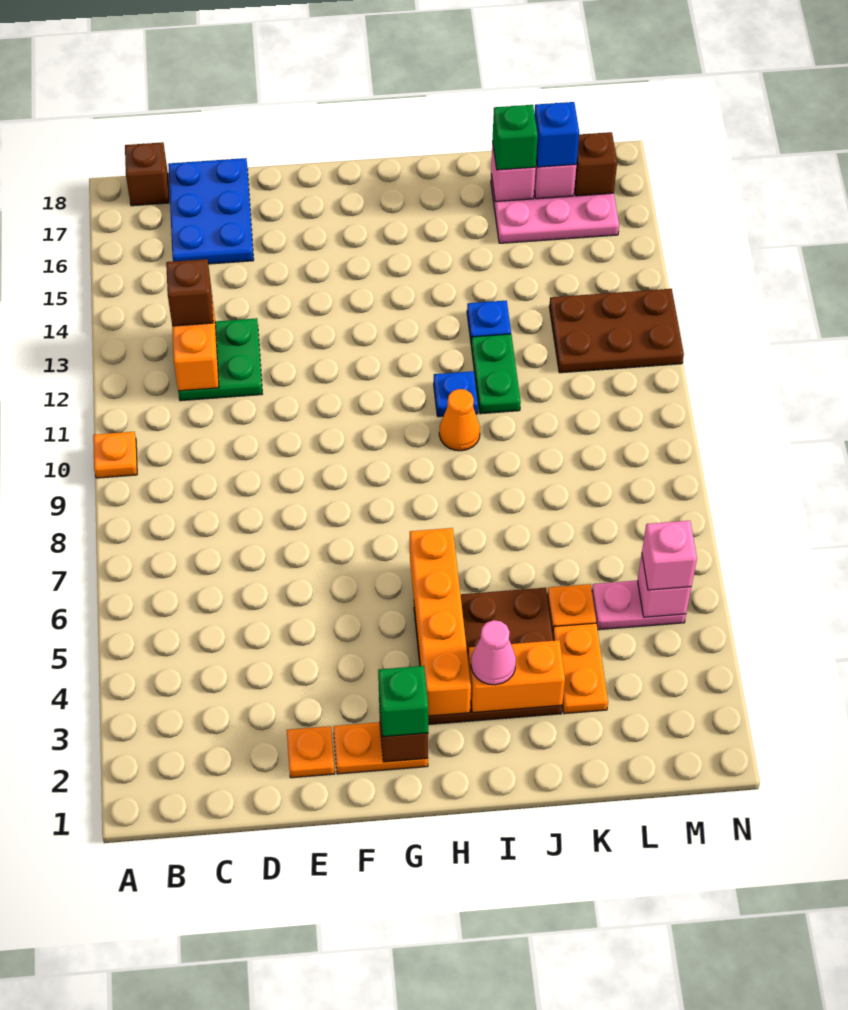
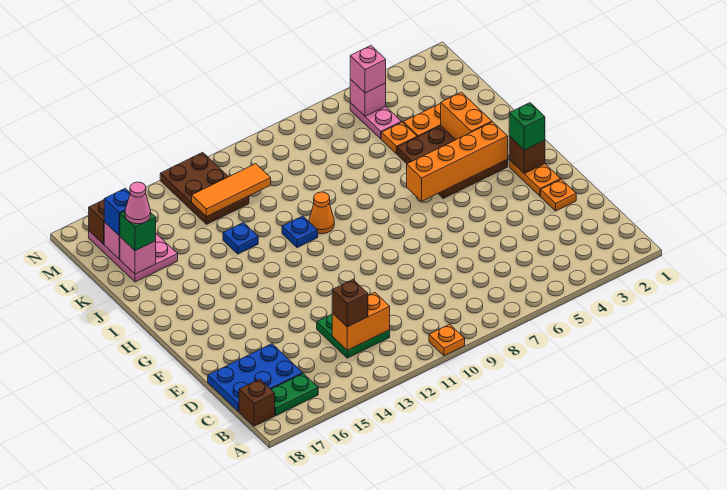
pink 1x1 cone [471,620,516,685] -> pink 1x1 cone moved to [125,182,151,224]
green 1x2 plate [471,334,521,414] -> green 1x2 plate moved to [271,373,318,416]
none -> orange 1x3 tile [192,164,271,217]

